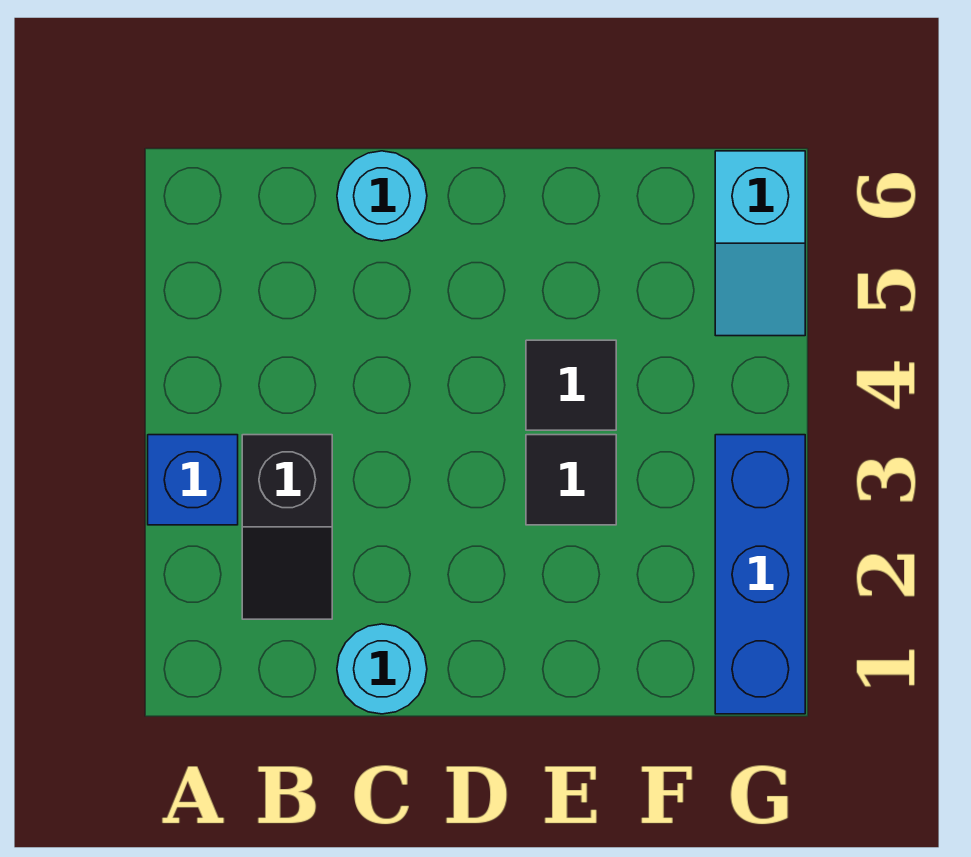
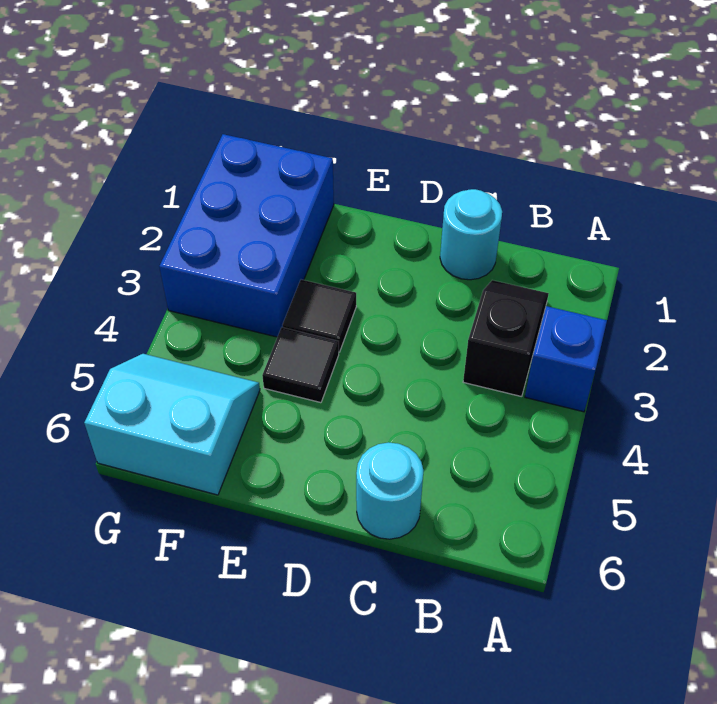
blue 1x3 brick [715,435,805,714] -> blue 2x3 brick [159,134,334,337]
cyan 1x2 slope [715,151,805,336] -> cyan 2x2 slope [84,354,260,495]

